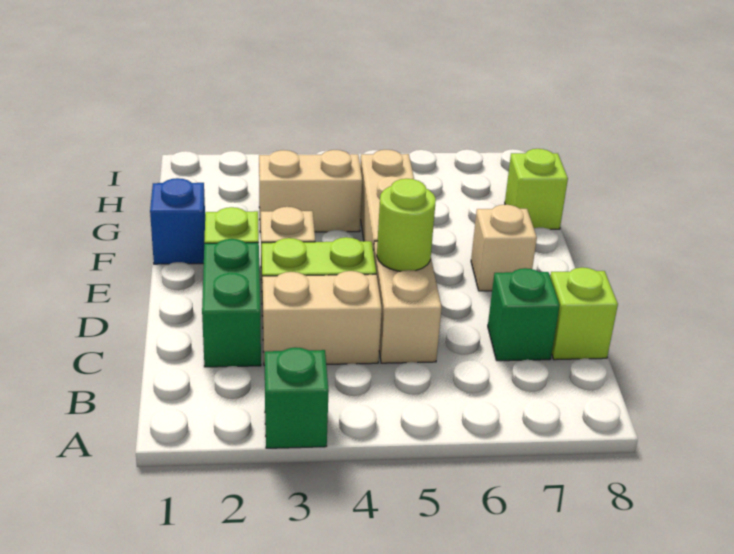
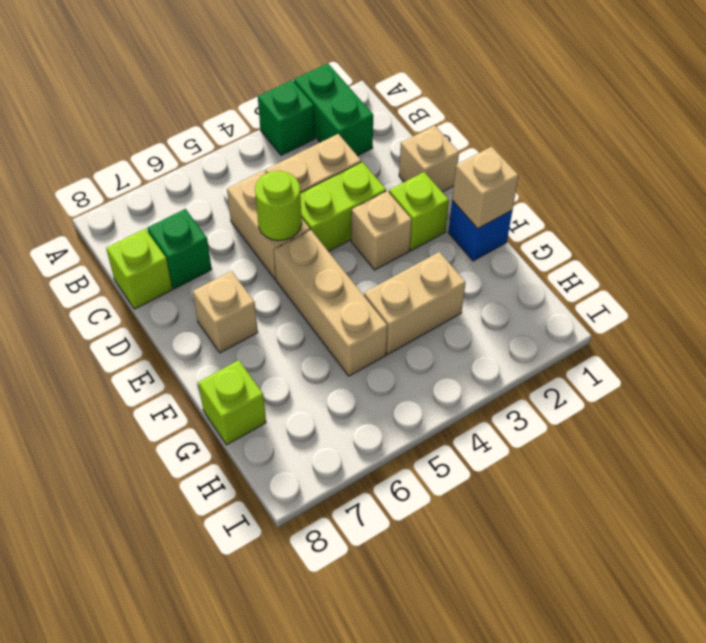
green 1x2 brick [202,239,261,367] -> green 1x2 brick moved to [294,63,373,156]
none -> tan 1x1 brick [399,126,459,192]
none -> tan 1x1 brick [452,147,519,229]

